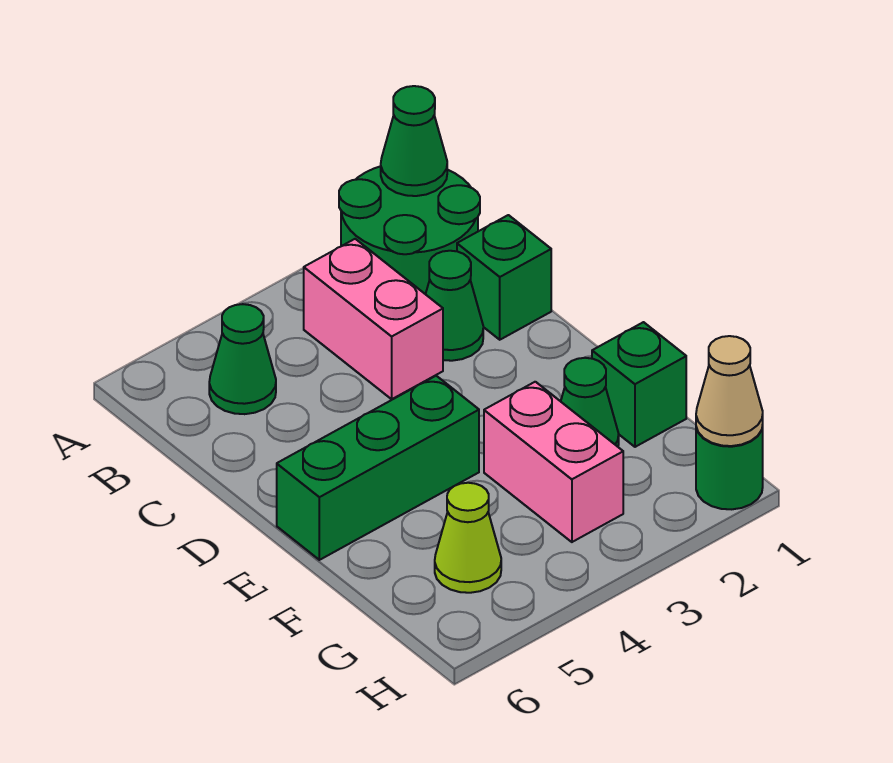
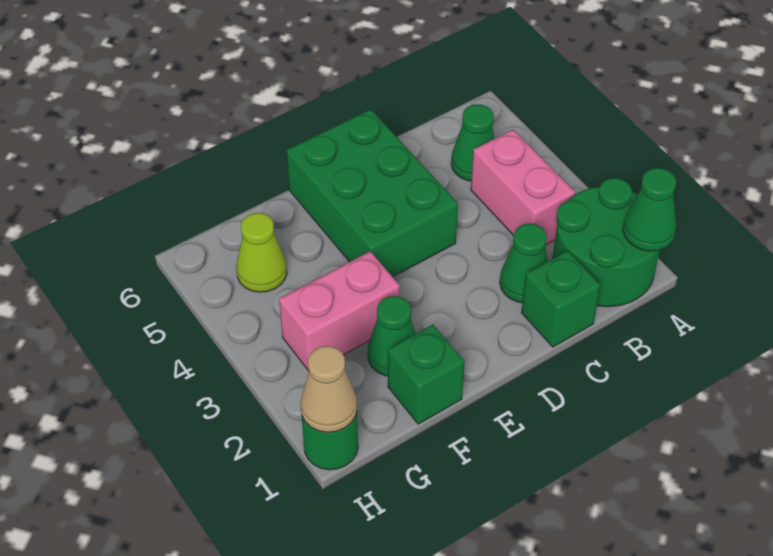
pink 1x2 brick [304,239,443,399] -> pink 1x2 brick turned to [471,130,575,245]
green 1x3 brick [277,376,479,560] -> green 2x3 brick [286,109,458,277]

